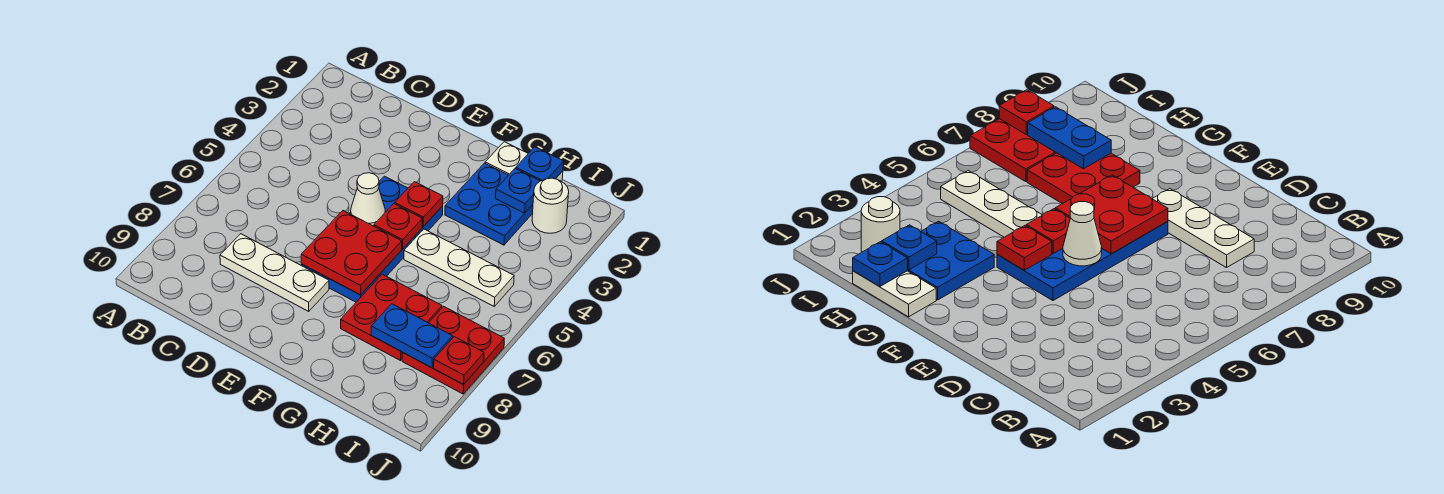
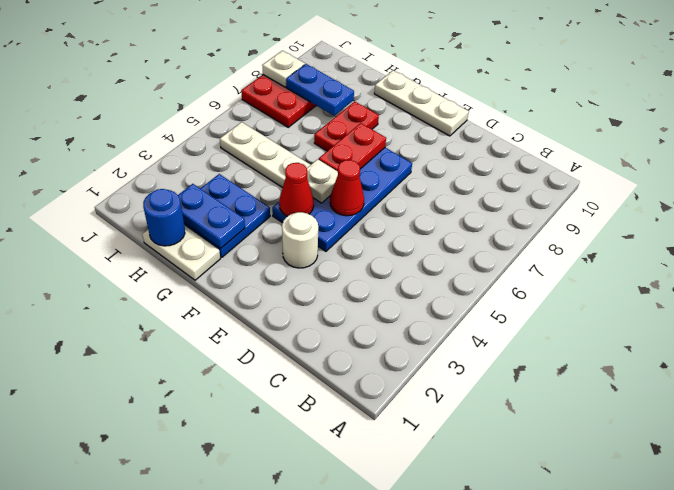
white 1x3 plate [220,234,329,311] -> white 1x3 plate moved to [374,70,469,136]
white 1x1 cone [351,173,385,226] -> red 1x1 cone [330,160,364,216]
red 2x2 plate [301,211,402,295] -> red 1x2 plate [319,123,386,171]
red 1x1 plate [395,182,443,227] -> red 1x1 cone [279,163,314,216]
red 1x1 plate [374,204,422,249] -> white 1x1 plate [307,159,338,203]
red 2x2 plate [341,274,442,361] -> red 1x2 plate [314,101,379,151]
blue 1x1 plate [516,147,564,181] -> blue 1x1 round brick [143,189,185,246]
blue 1x1 plate [496,169,540,213] -> blue 1x2 plate [178,184,245,249]
white 1x1 round brick [532,178,569,233] -> white 1x1 round brick moved to [282,212,318,268]
red 1x1 plate [434,337,484,385] -> white 1x1 plate [262,51,305,87]

